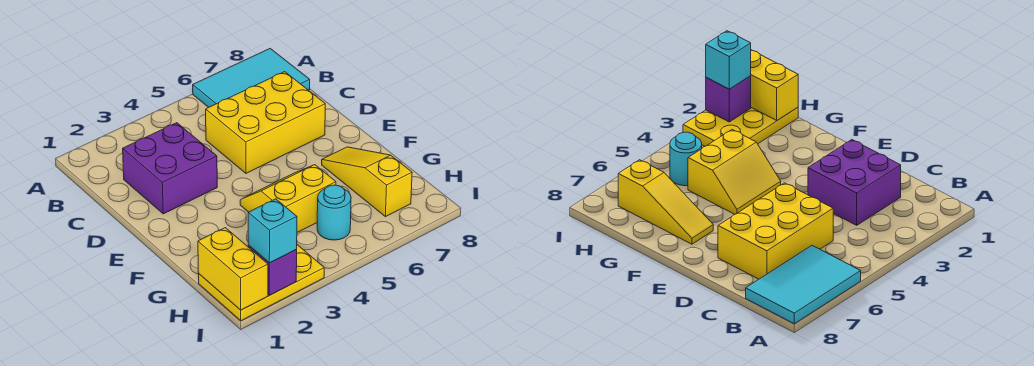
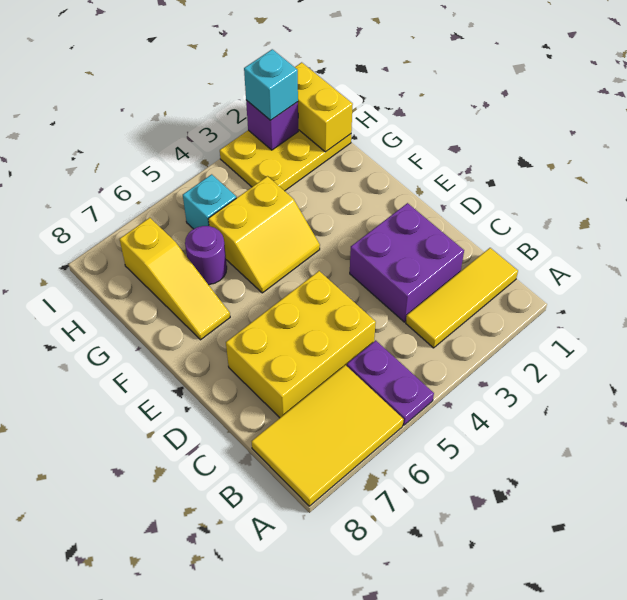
none -> purple 1x2 plate [347,340,434,425]
cyan 2x3 tile [193,49,310,107] -> yellow 2x3 tile [251,365,404,506]
none -> yellow 1x3 tile [406,248,518,348]
none -> purple 1x1 round brick [185,226,227,285]
cyan 1x1 round brick [317,185,351,240] -> cyan 1x1 brick [183,174,236,229]

